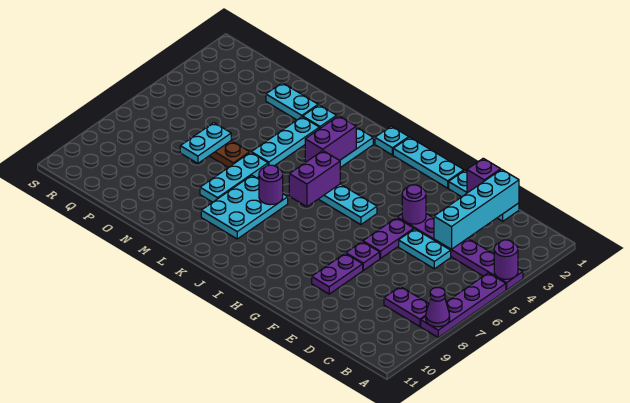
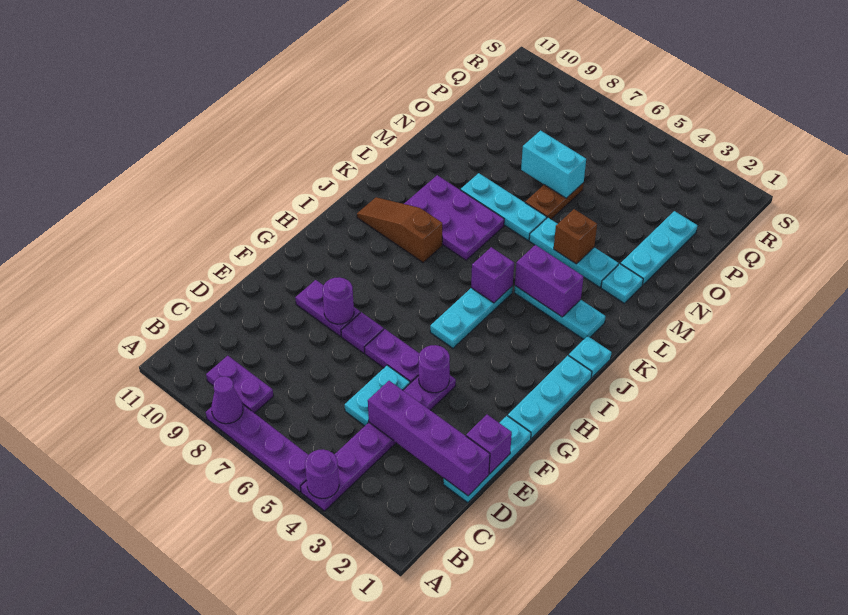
purple 1x2 plate [384,287,429,326] -> purple 1x2 plate turned to [206,356,273,413]
cyan 1x4 brick [434,169,519,249] -> purple 1x4 brick [368,381,490,496]
purple 1x2 brick [289,151,340,207] -> purple 1x1 brick [471,247,514,303]
none -> brown 1x3 slope [357,197,442,262]
cyan 2x3 plate [201,175,288,239] -> purple 2x3 plate [404,175,504,260]
purple 1x1 round brick [259,165,283,205] -> purple 1x1 round brick moved to [323,278,354,324]
none -> brown 1x1 brick [554,209,597,264]
cyan 1x2 plate [266,83,318,120] -> cyan 1x3 plate [621,211,697,285]
cyan 1x2 plate [180,123,231,163] -> cyan 1x2 brick [521,131,586,198]

